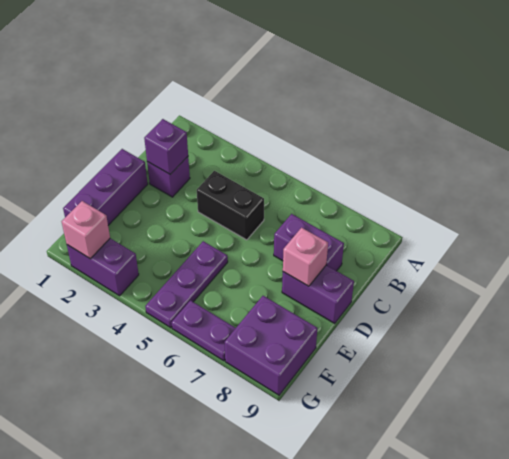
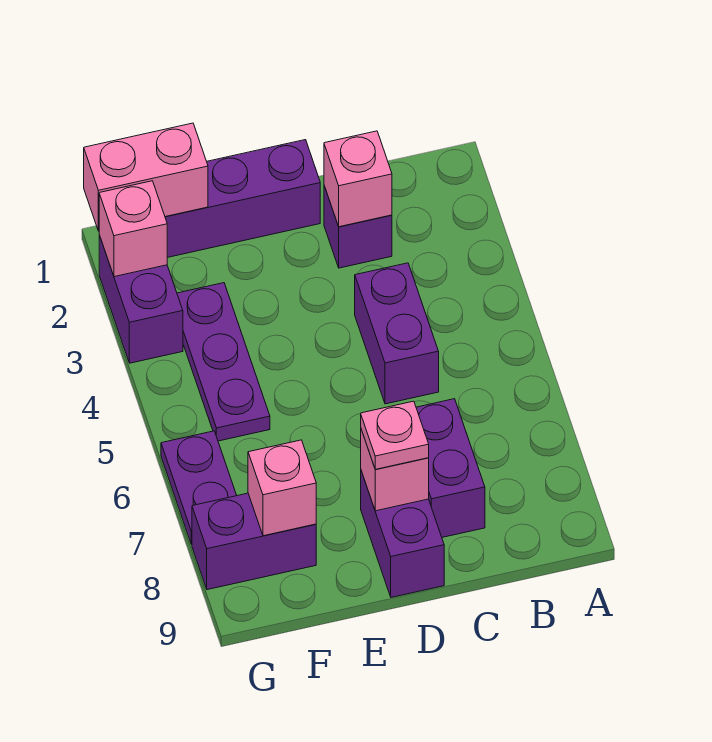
purple 1x1 brick [144,119,188,174] -> pink 1x1 brick [324,131,392,227]
black 1x2 brick [197,171,264,240] -> purple 1x2 brick [355,263,439,404]
none -> pink 1x1 plate [361,401,429,469]
purple 1x3 plate [145,241,228,328] -> purple 1x3 plate turned to [177,283,270,441]
none -> pink 1x2 brick [84,123,208,231]
purple 2x2 brick [225,296,317,395] -> purple 1x2 brick [192,493,316,590]
none -> pink 1x1 brick [248,440,316,536]

